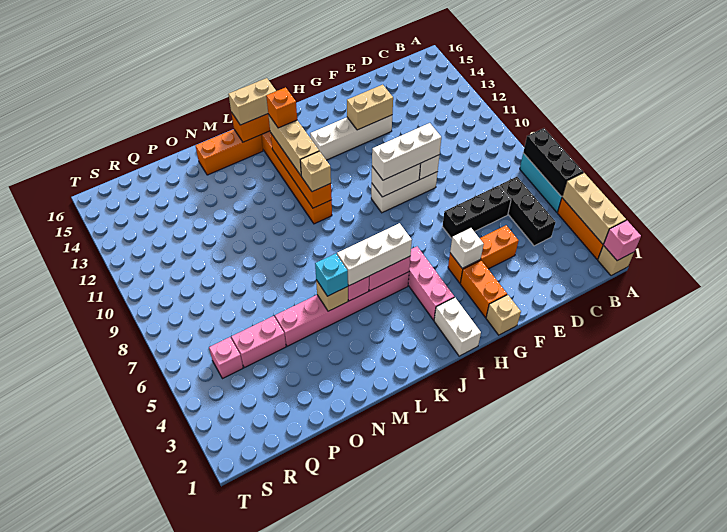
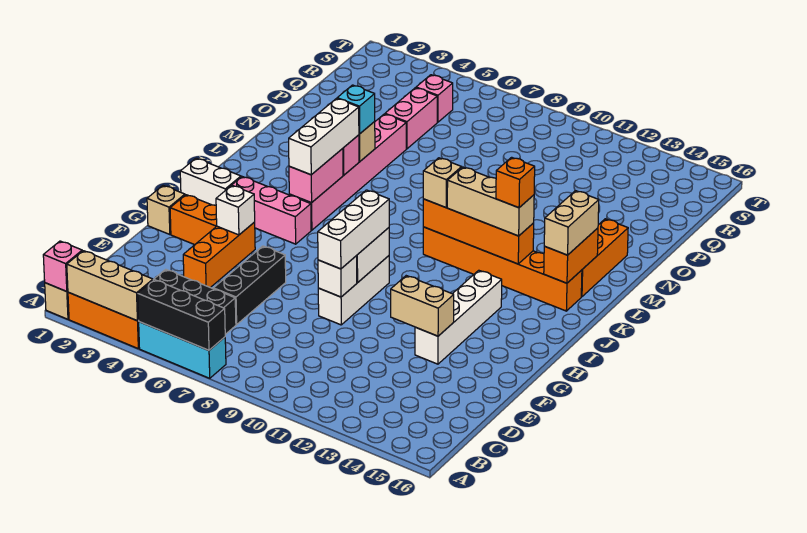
tan 1x2 brick [347,85,393,130] -> tan 1x2 brick turned to [391,276,454,336]

